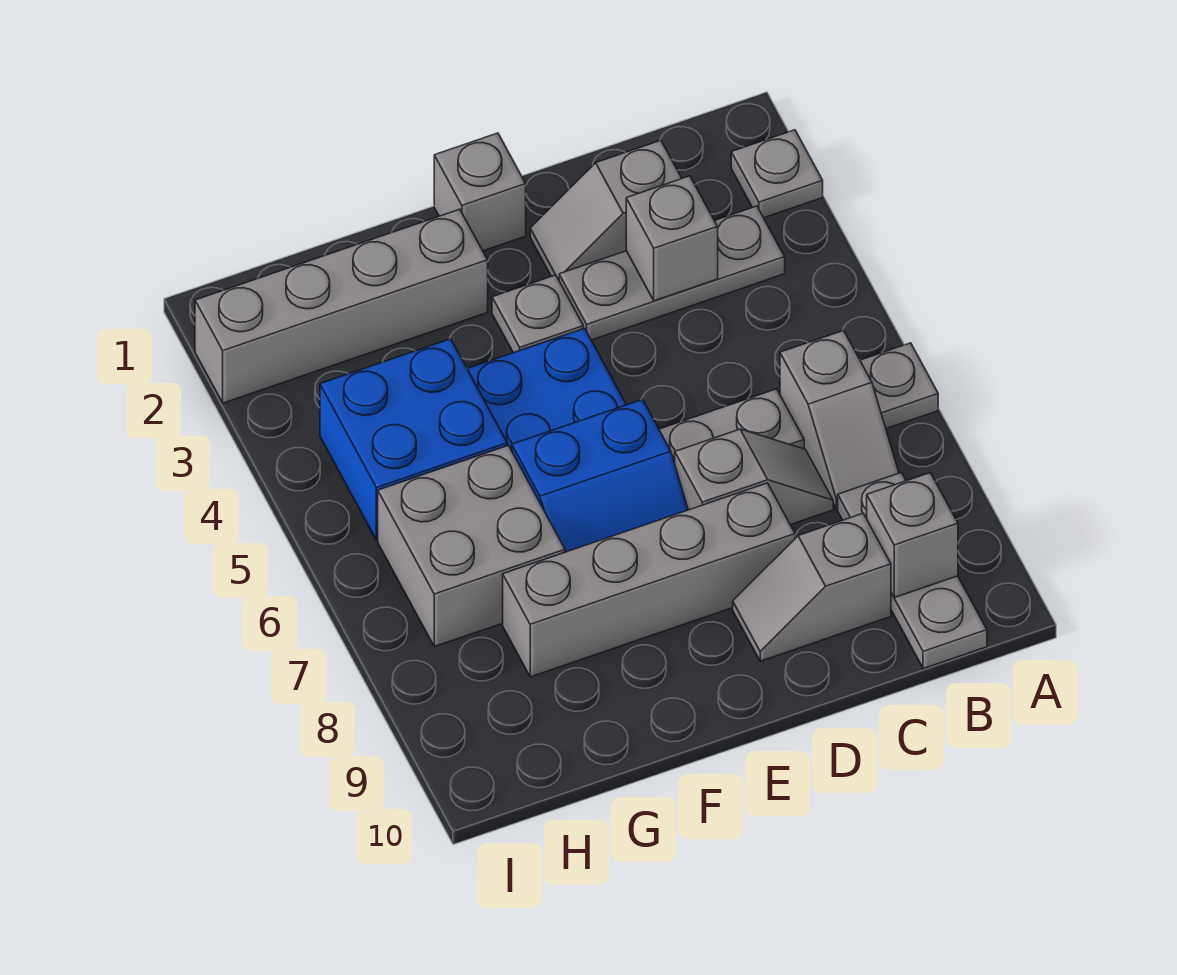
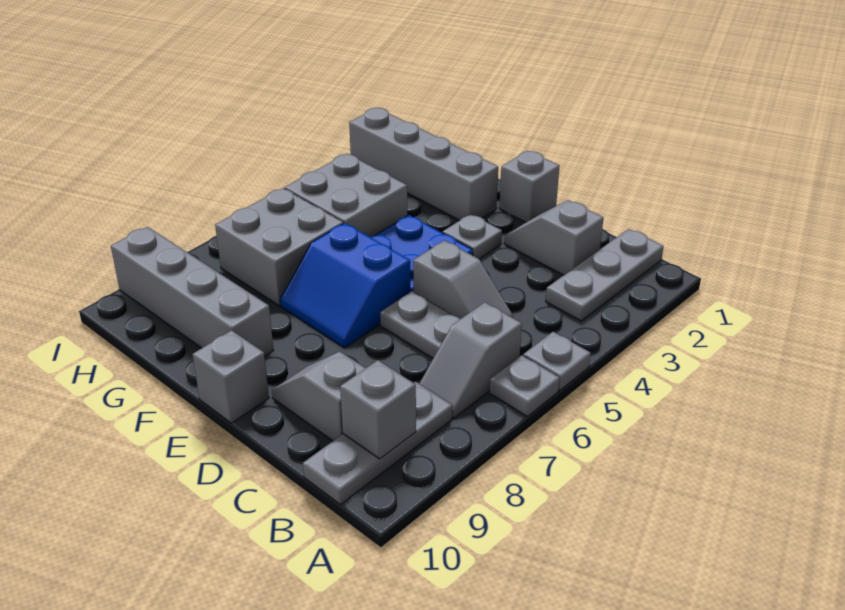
grey 1x1 plate [731,130,823,218] -> grey 1x1 plate moved to [523,332,591,390]
grey 1x3 plate [559,206,785,340] -> grey 1x3 plate turned to [546,229,664,321]
grey 1x1 brick [626,176,718,301] -> grey 1x1 brick moved to [193,330,269,423]
grey 1x2 slope [675,429,833,525] -> grey 1x2 slope moved to [413,240,513,319]
grey 1x4 brick [503,483,795,677] -> grey 1x4 brick moved to [111,227,274,356]
blue 2x2 brick [320,339,507,540] -> grey 2x2 brick [285,154,407,237]

